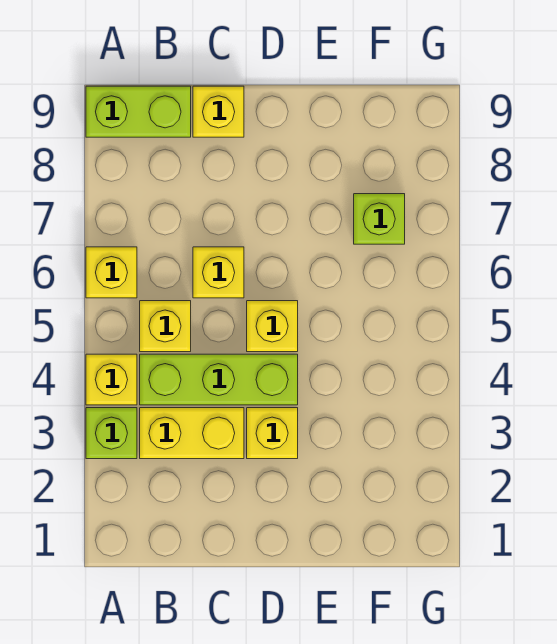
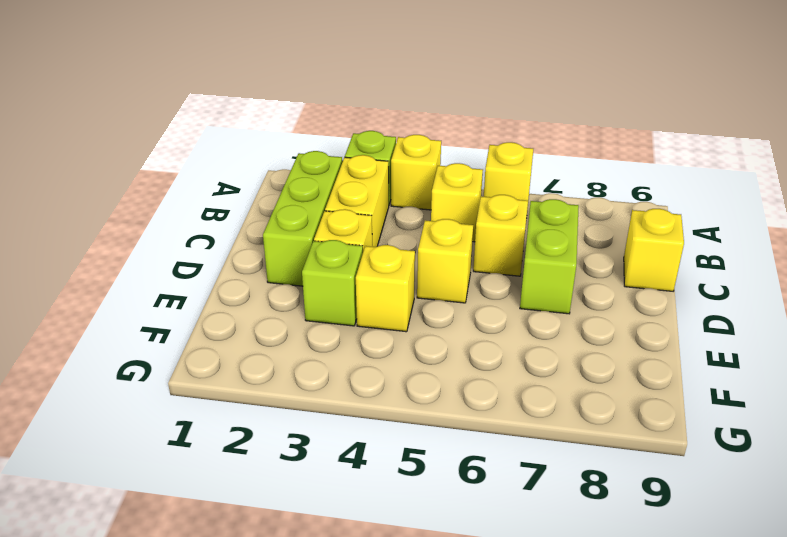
lime 1x2 brick [86,86,191,137] -> lime 1x2 brick moved to [520,199,579,314]
lime 1x3 brick [140,354,298,405] -> lime 1x3 brick moved to [263,151,342,286]
none -> yellow 1x1 brick [356,245,415,332]
lime 1x1 brick [354,194,405,244] -> lime 1x1 brick moved to [302,240,363,326]

